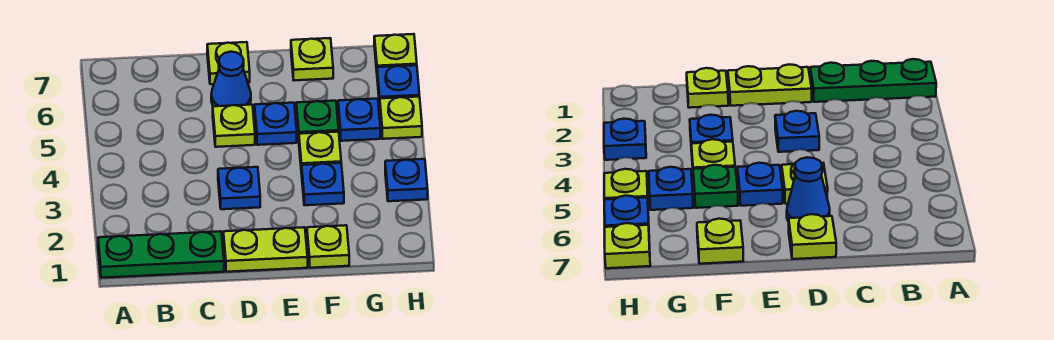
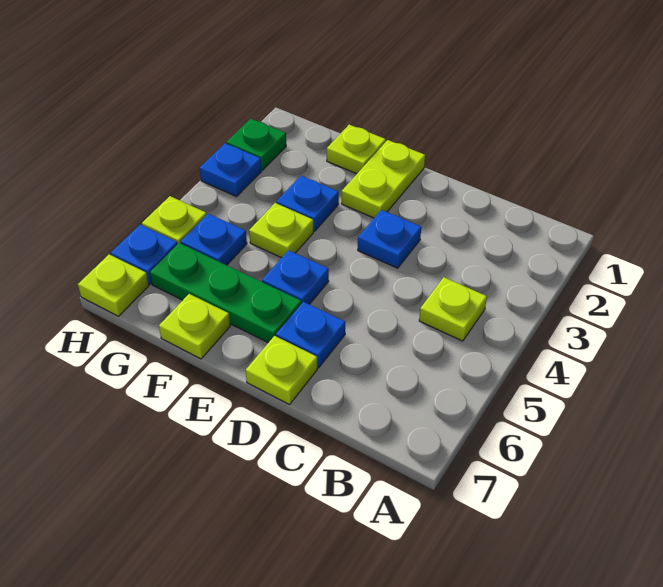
green 1x3 plate [98,231,224,278] -> green 1x3 plate moved to [150,243,301,343]
lime 1x2 plate [223,227,308,272] -> lime 1x2 plate turned to [342,140,425,218]
lime 1x1 plate [213,105,255,147] -> lime 1x1 plate moved to [419,277,487,341]
blue 1x1 cone [211,52,251,106] -> blue 1x1 plate [276,302,345,368]
green 1x1 plate [296,101,339,139] -> green 1x1 plate moved to [226,119,286,170]

